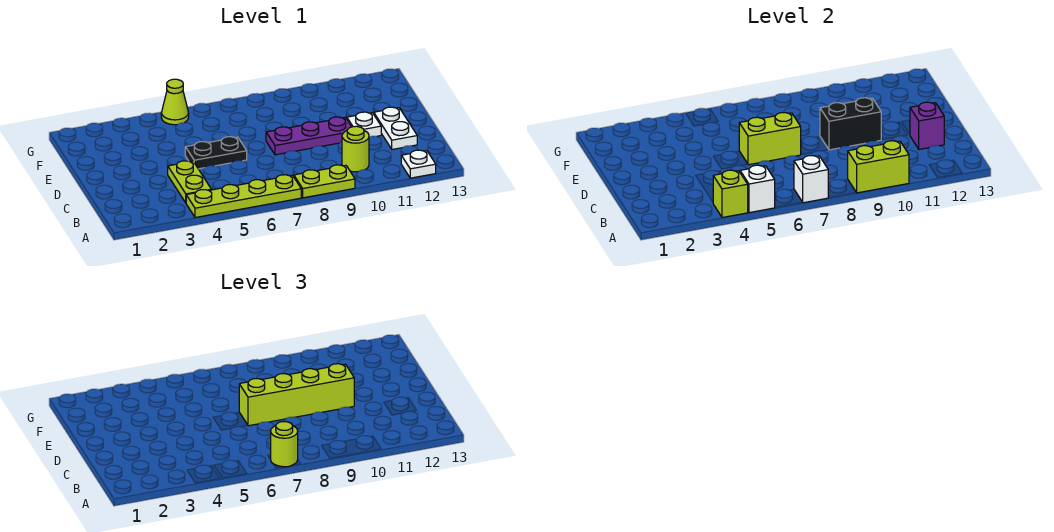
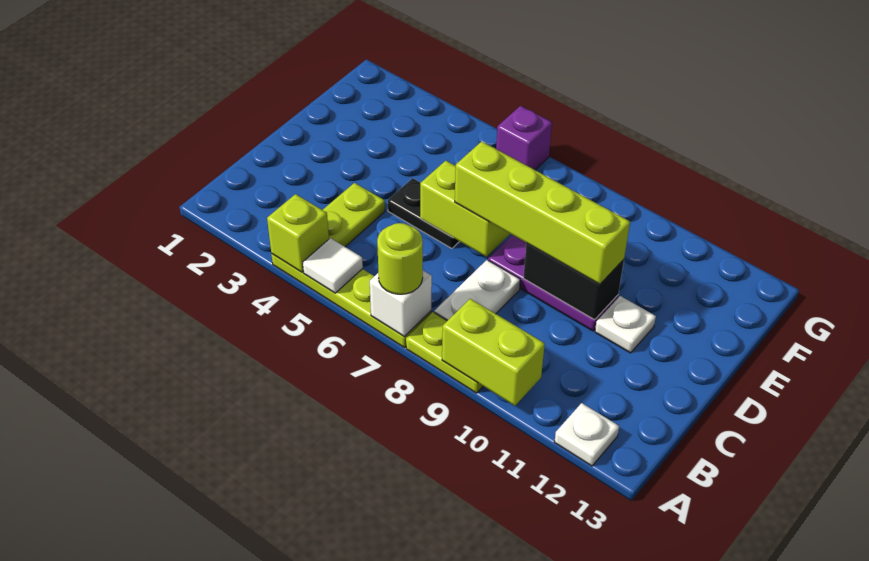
white 1x1 brick [740,165,775,213] -> white 1x1 tile [303,238,363,293]
lime 1x1 round brick [342,126,369,172] -> none
white 1x2 plate [374,107,417,149] -> white 1x2 plate moved to [434,260,520,321]
purple 1x1 brick [910,102,944,149] -> purple 1x1 brick moved to [496,106,552,170]
lime 1x1 cone [161,79,189,125] -> none

